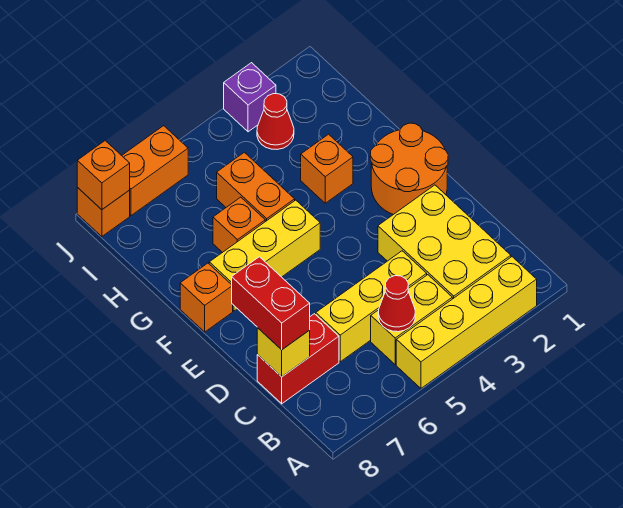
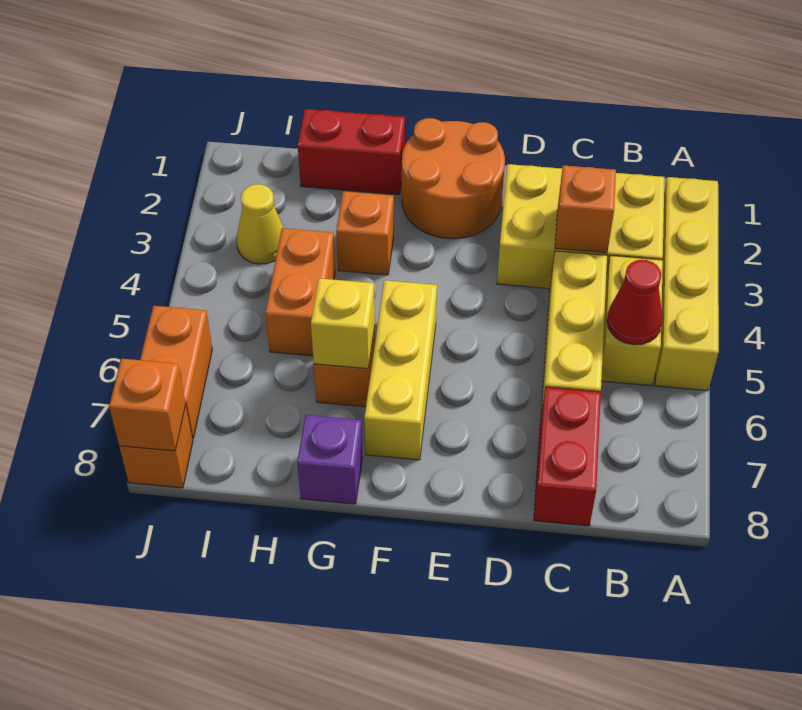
yellow 1x1 brick [257,328,310,377] -> yellow 1x1 brick moved to [311,278,375,369]
red 1x2 brick [232,257,310,350] -> red 1x2 brick moved to [298,109,405,195]
orange 1x1 brick [180,263,233,332] -> orange 1x1 brick moved to [555,165,616,253]
orange 1x2 brick [217,152,295,222] -> orange 1x2 brick turned to [265,228,335,356]
red 1x1 cone [257,94,294,149] -> yellow 1x1 cone [237,184,283,264]
purple 1x1 brick [224,63,276,132] -> purple 1x1 brick moved to [297,415,362,504]

